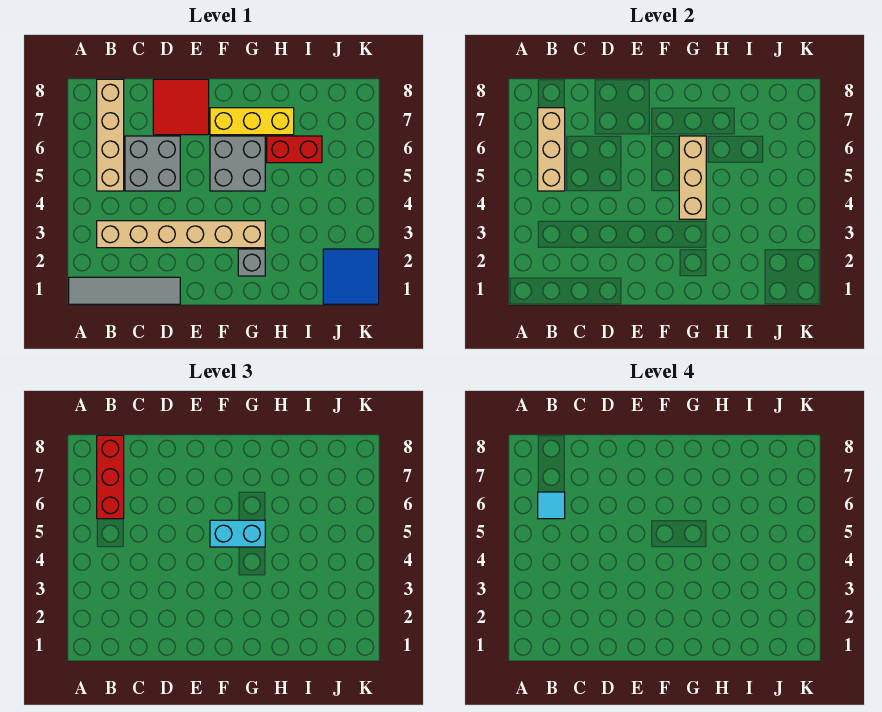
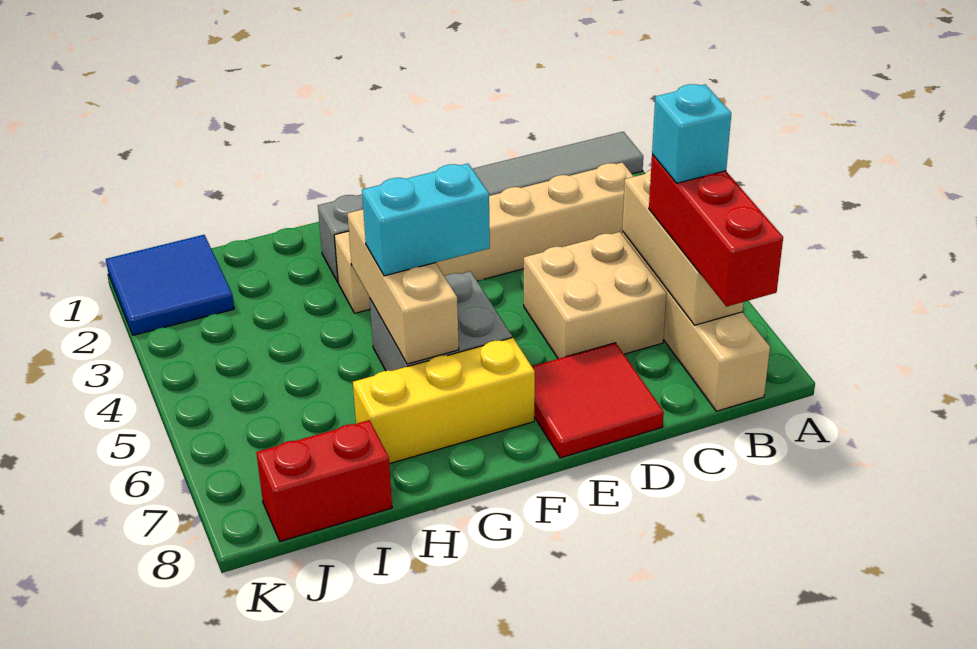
cyan 1x1 tile [538,492,565,519] -> cyan 1x1 brick [652,84,731,183]
grey 2x2 brick [125,136,180,191] -> tan 2x2 brick [524,232,667,359]
red 1x2 brick [267,136,322,163] -> red 1x2 brick moved to [256,420,392,541]

